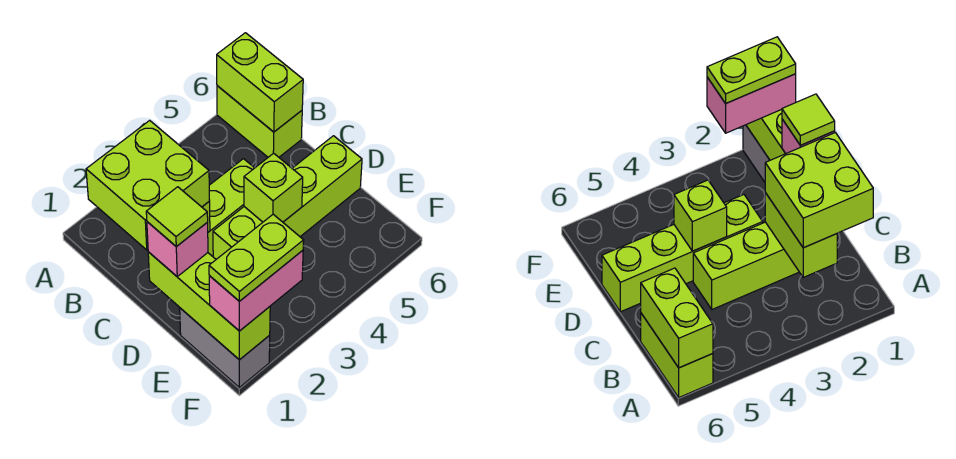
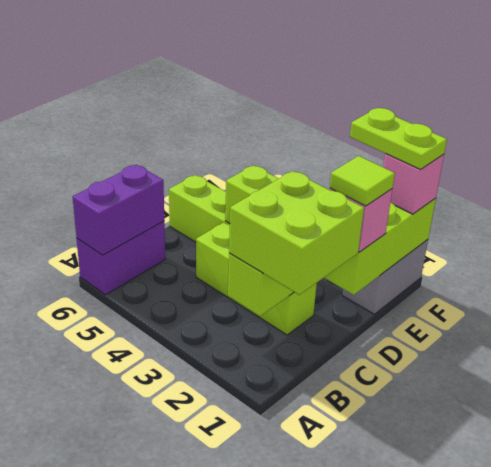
lime 1x2 brick [217,86,302,157] -> purple 1x2 brick [77,221,165,295]
lime 1x2 brick [217,33,303,132] -> purple 1x2 brick [73,165,164,255]
pink 1x2 brick [209,250,303,331] -> pink 1x1 brick [383,154,444,214]

